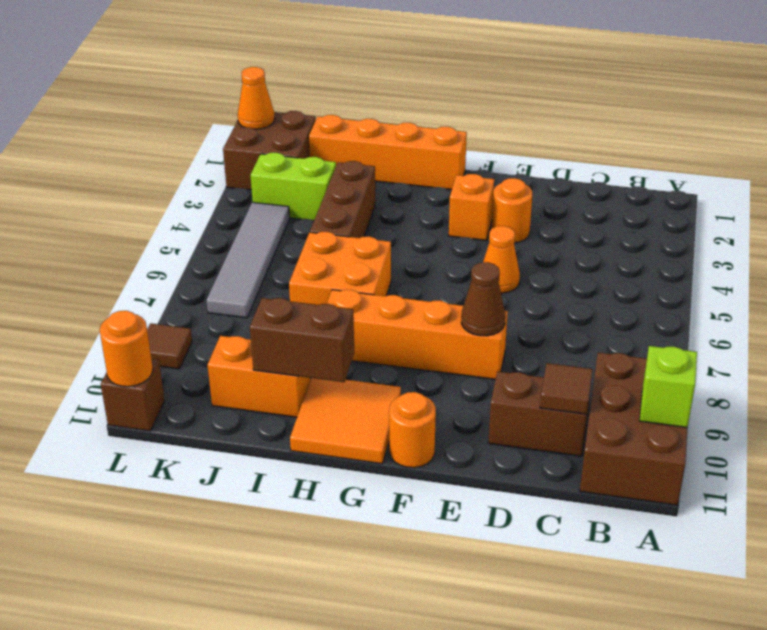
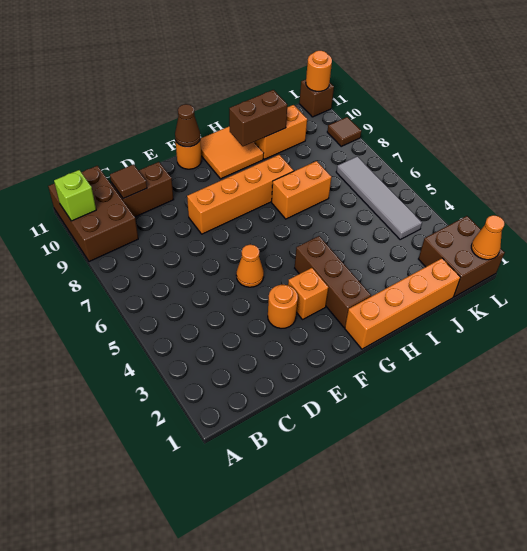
brown 1x1 cone [461,262,505,336] -> brown 1x1 cone moved to [175,104,200,147]
orange 2x2 brick [289,232,391,305] -> orange 1x2 brick [272,161,331,219]
brown 1x3 brick [310,161,375,238] -> brown 1x3 brick moved to [295,236,371,327]
lime 1x2 brick [251,153,336,221] -> none

